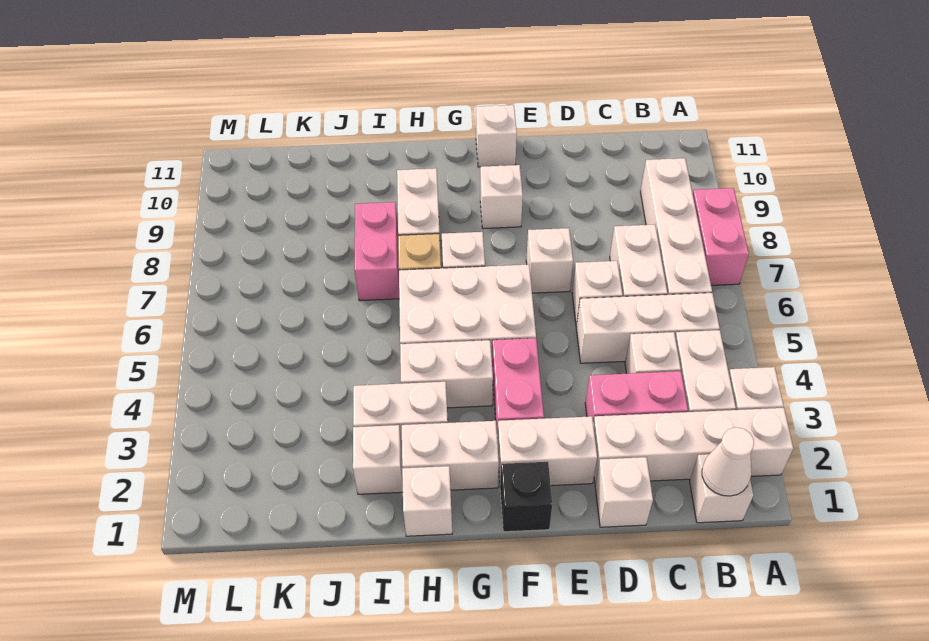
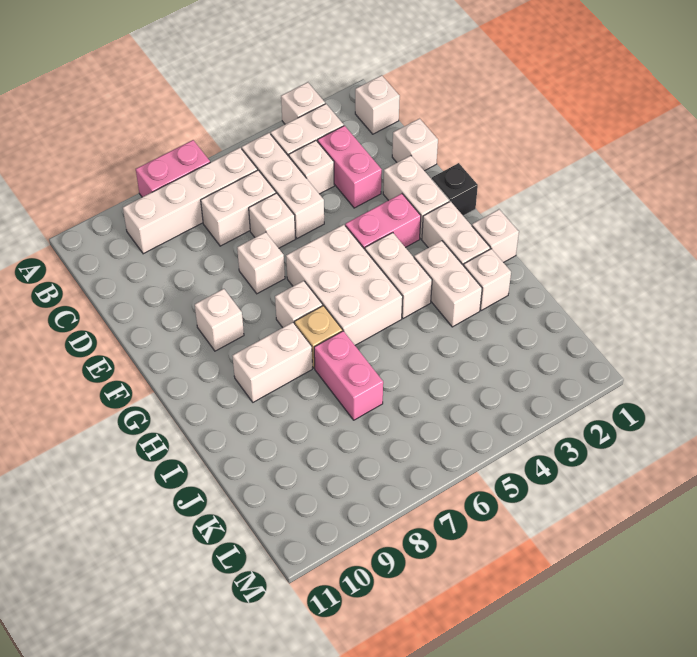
white 1x4 brick [593,408,793,483] -> none
white 1x1 cone [702,427,754,496] -> none
white 1x1 brick [476,105,517,167] -> none
pink 1x2 brick [355,202,399,301] -> pink 1x2 brick turned to [314,331,383,420]

